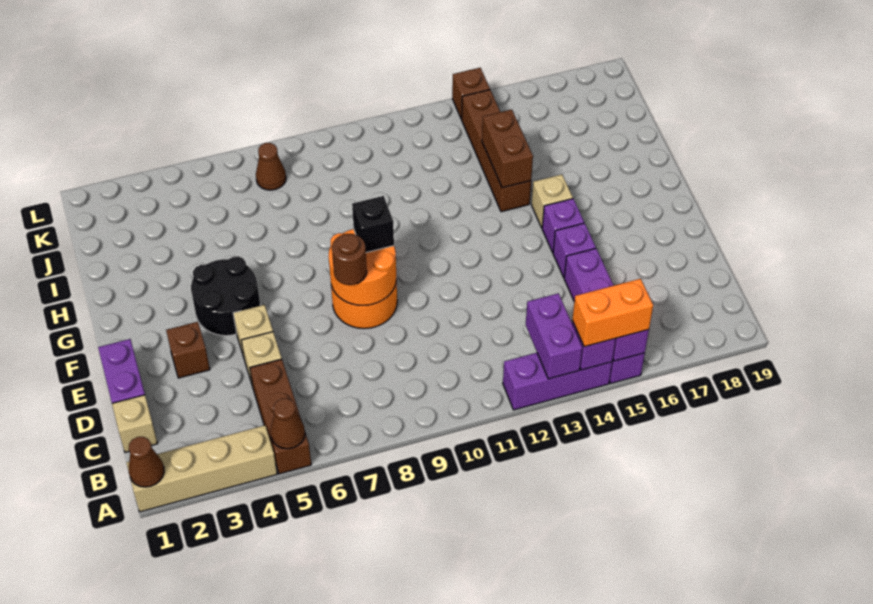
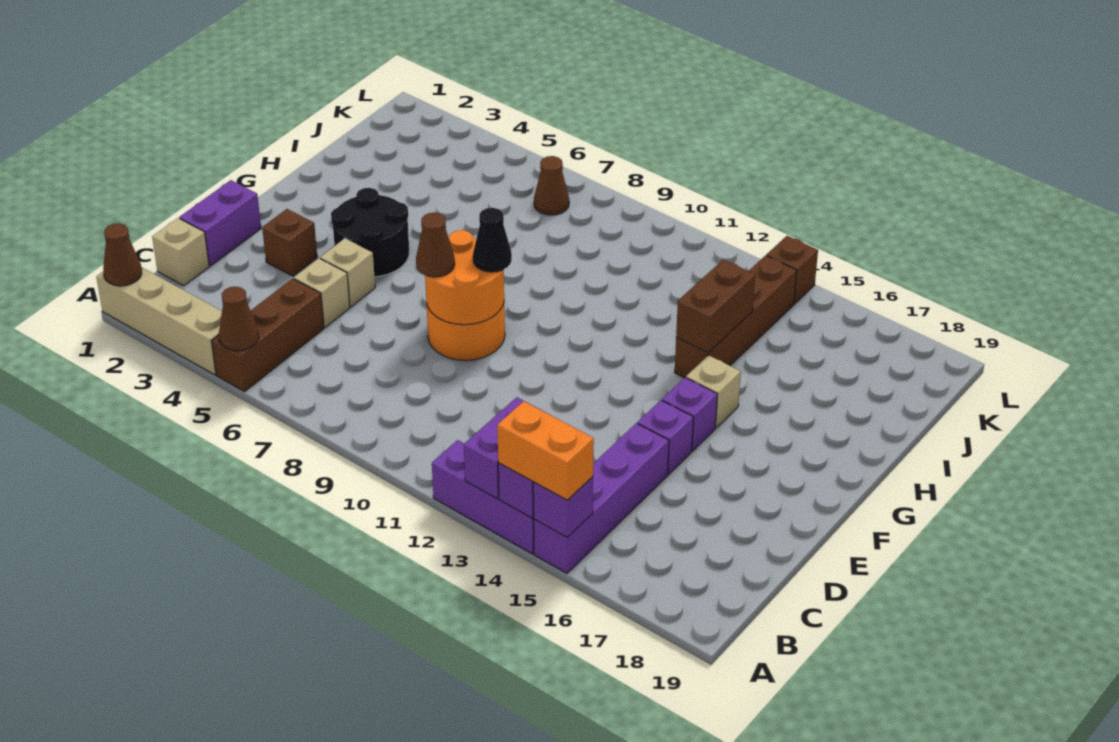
brown 1x1 round brick [332,234,367,285] -> brown 1x1 cone [416,213,455,277]
black 1x1 brick [352,196,394,253] -> black 1x1 cone [473,208,512,272]

